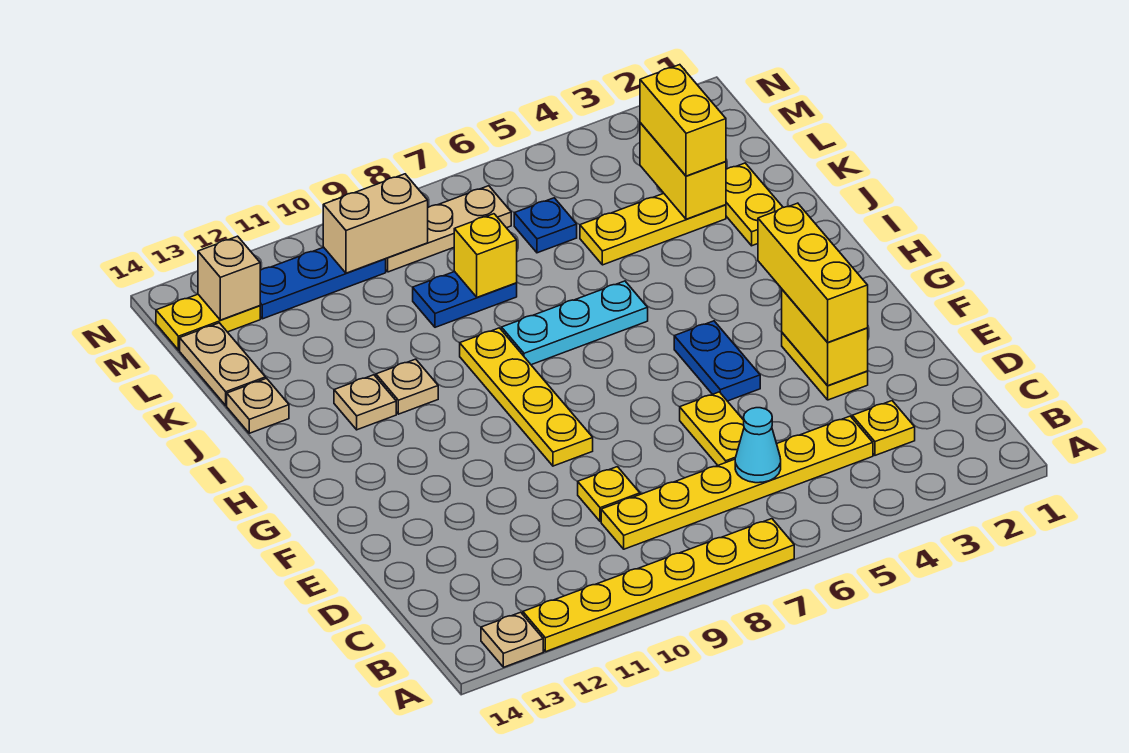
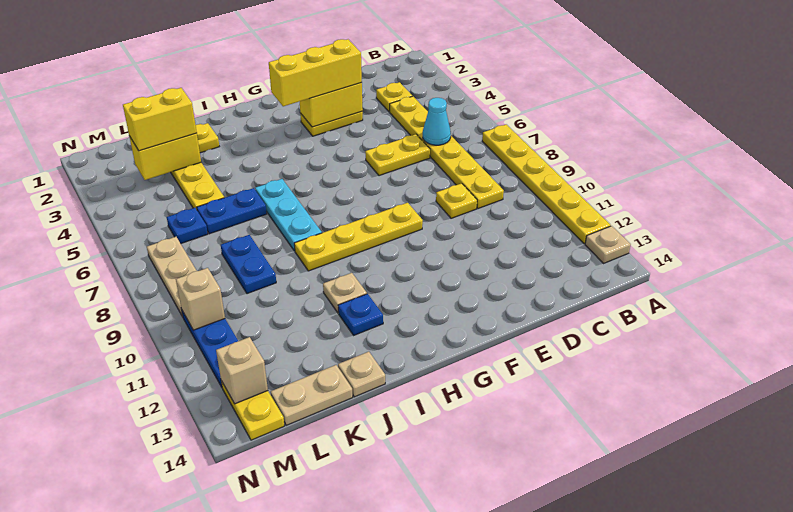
blue 1x2 plate [674,321,760,401] -> blue 1x2 plate moved to [197,188,267,234]
tan 1x1 plate [334,375,396,430] -> blue 1x1 plate [338,294,383,335]
yellow 1x1 brick [454,214,517,297] -> none
tan 1x2 brick [323,174,428,273] -> tan 1x1 brick [176,268,225,330]

